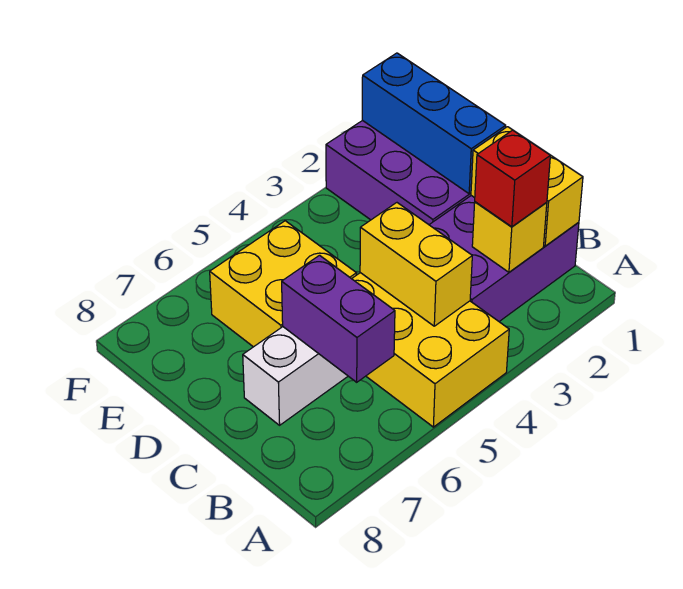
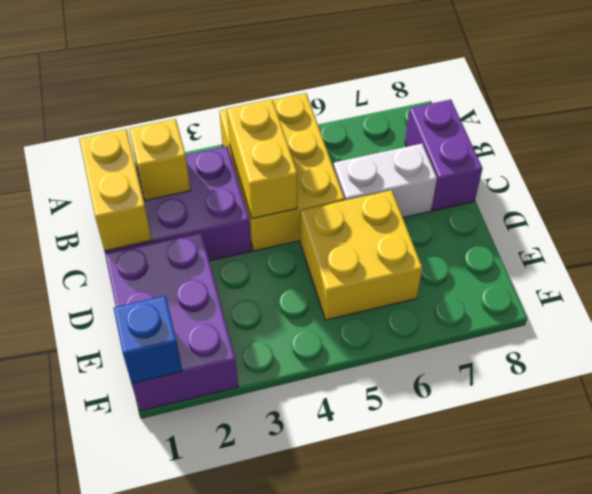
red 1x1 brick [475,130,550,227] -> none
purple 1x2 brick [282,255,395,382] -> purple 1x2 brick moved to [405,100,482,211]
blue 1x3 brick [362,53,506,194] -> blue 1x1 brick [114,296,182,384]

